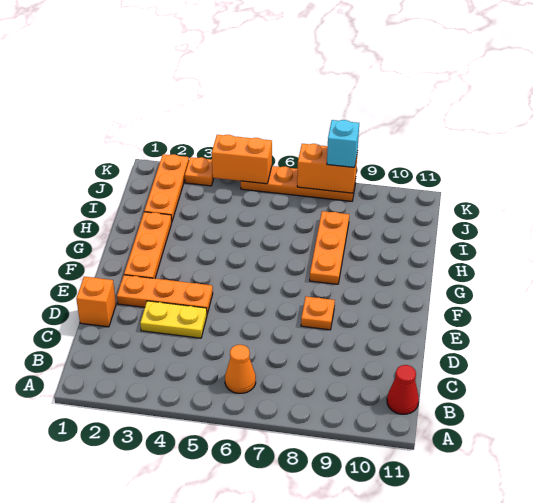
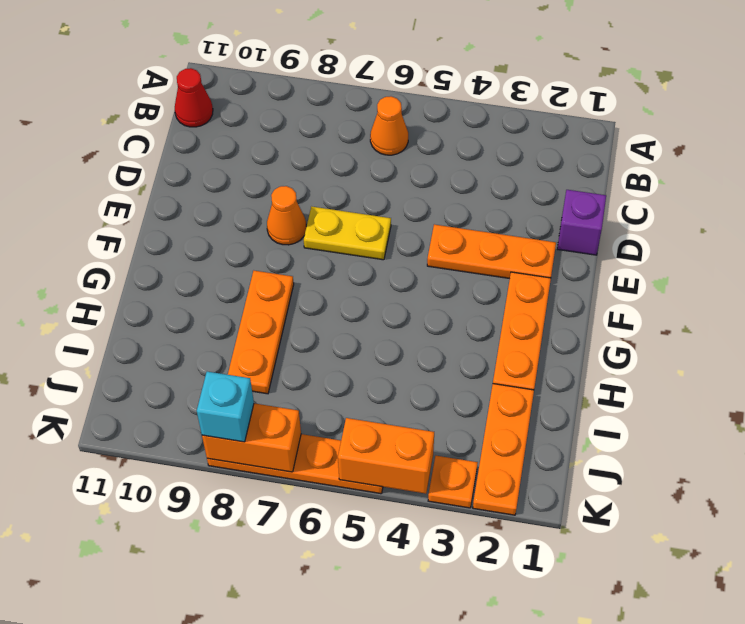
orange 1x1 brick [76,277,116,327] -> purple 1x1 brick [557,190,606,255]
yellow 1x2 plate [140,301,207,338] -> yellow 1x2 plate moved to [304,207,391,260]
orange 1x1 plate [301,296,335,330] -> orange 1x1 cone [267,186,306,245]

